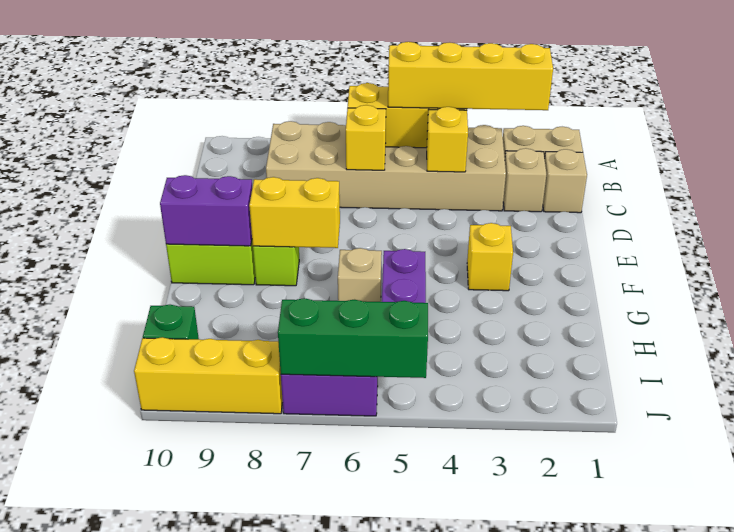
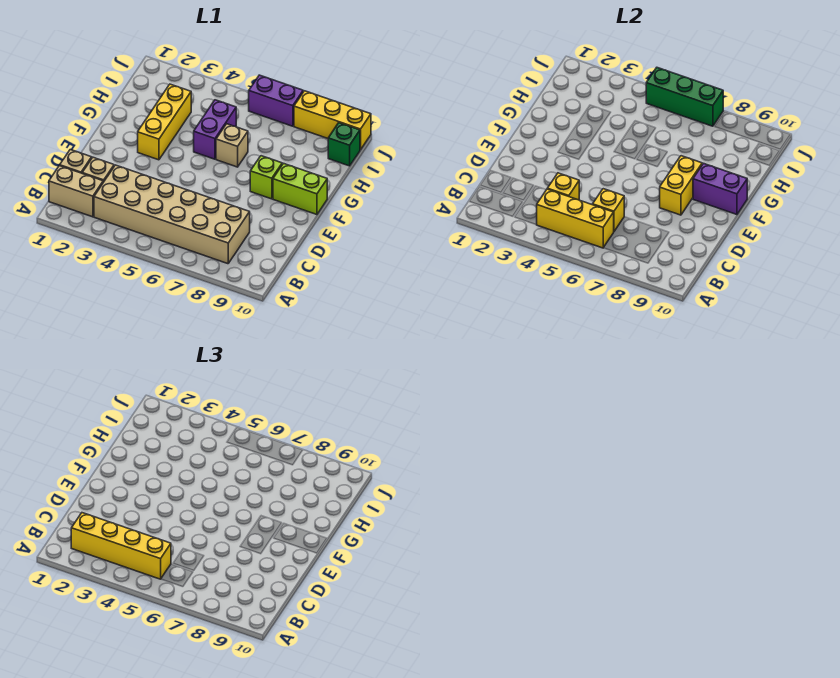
yellow 1x1 brick [467,223,513,291] -> yellow 1x3 brick [138,84,191,160]
yellow 1x2 brick [249,177,340,248] -> yellow 1x2 brick turned to [660,156,702,215]

